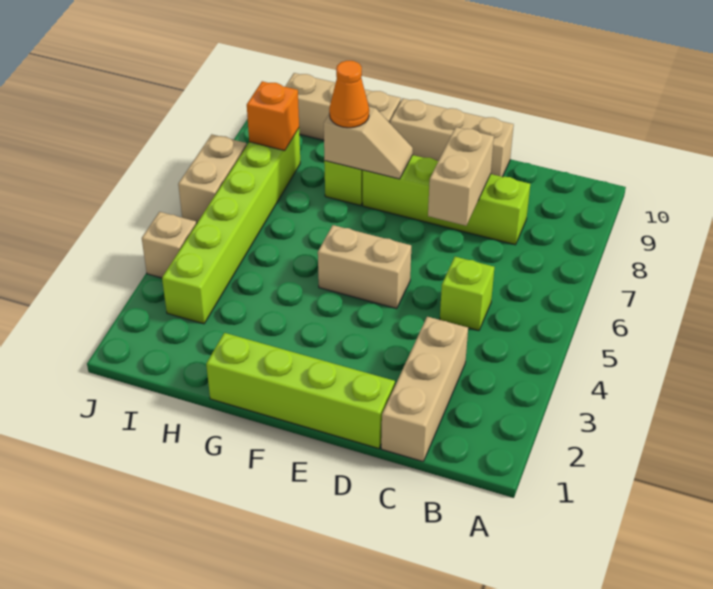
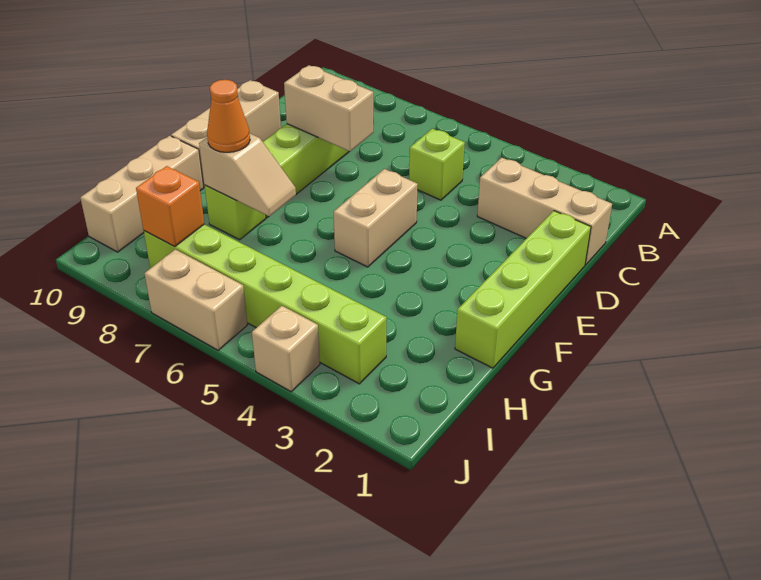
tan 1x2 slope [324,107,413,179] -> tan 1x2 slope turned to [199,134,296,216]

